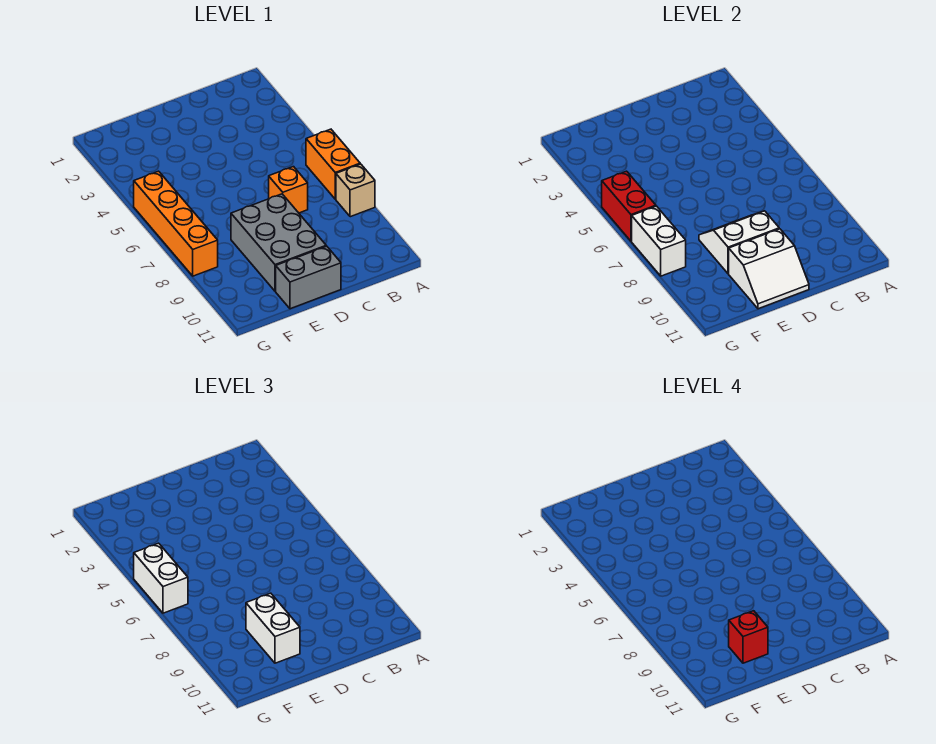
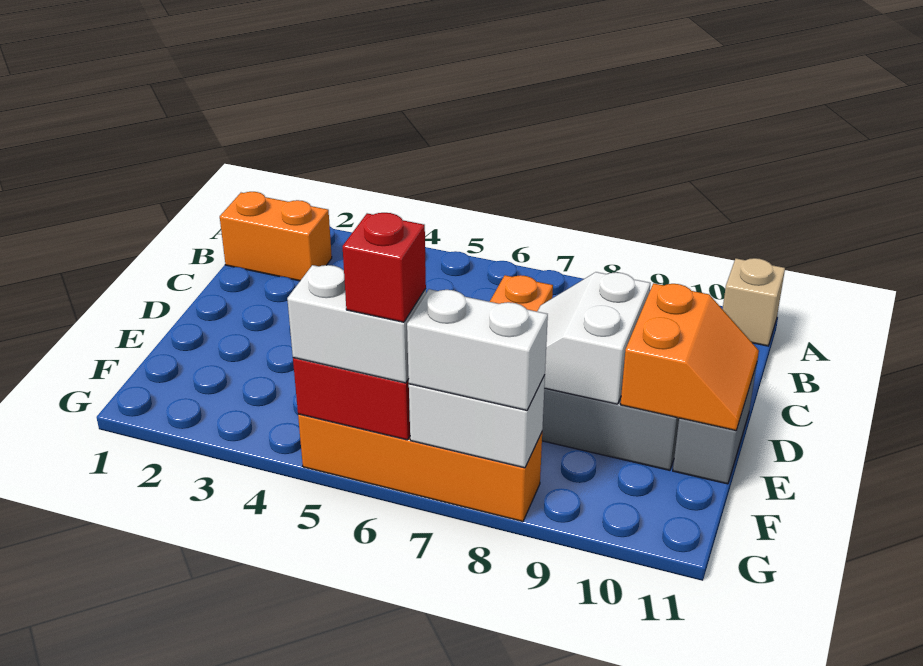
orange 1x2 brick [306,129,360,199] -> orange 1x2 brick moved to [220,192,332,281]
tan 1x1 brick [336,164,375,217] -> tan 1x1 brick moved to [723,258,785,346]
white 2x2 slope [729,229,809,309] -> orange 2x2 slope [621,283,759,431]
white 1x2 brick [246,593,300,663] -> white 1x2 brick moved to [407,289,548,410]
red 1x1 brick [729,611,768,663] -> red 1x1 brick moved to [343,213,426,322]

